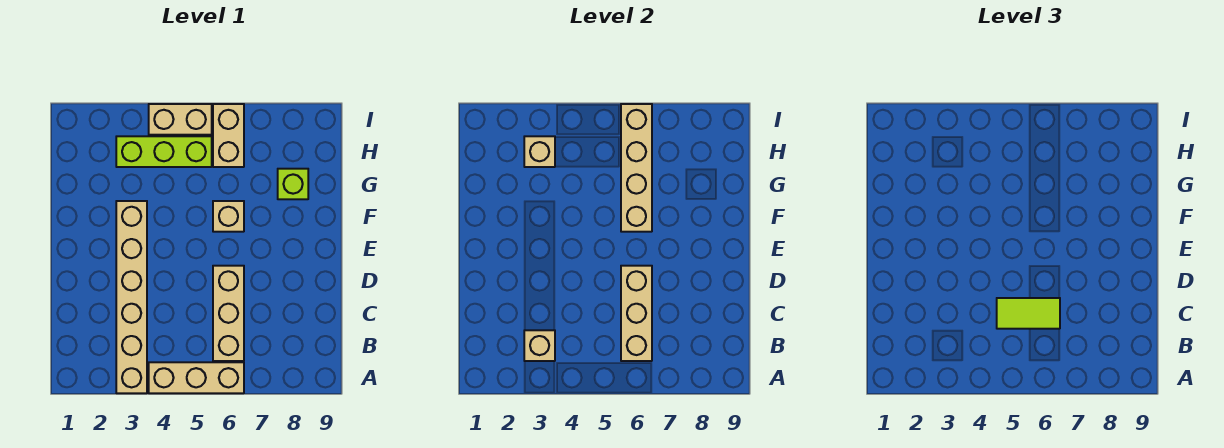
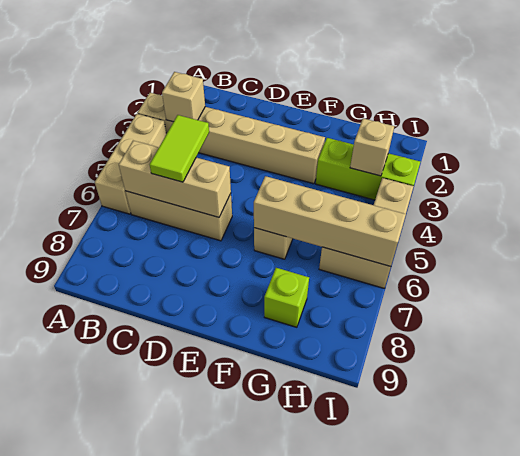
lime 1x3 brick [116,136,212,167] -> lime 1x3 brick turned to [316,138,420,200]

